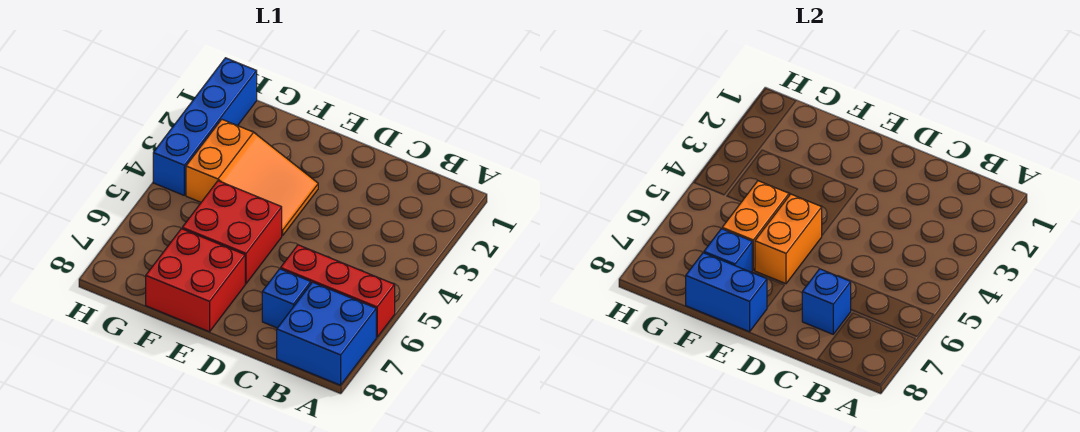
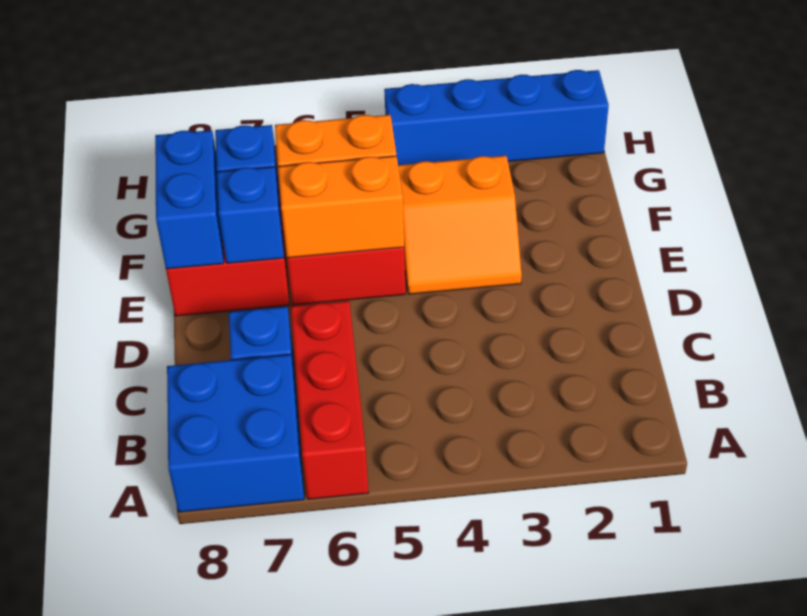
blue 1x1 brick [802,269,851,334] -> blue 1x1 brick moved to [217,167,284,263]
orange 2x3 slope [186,119,318,236] -> orange 2x2 slope [398,156,522,294]

